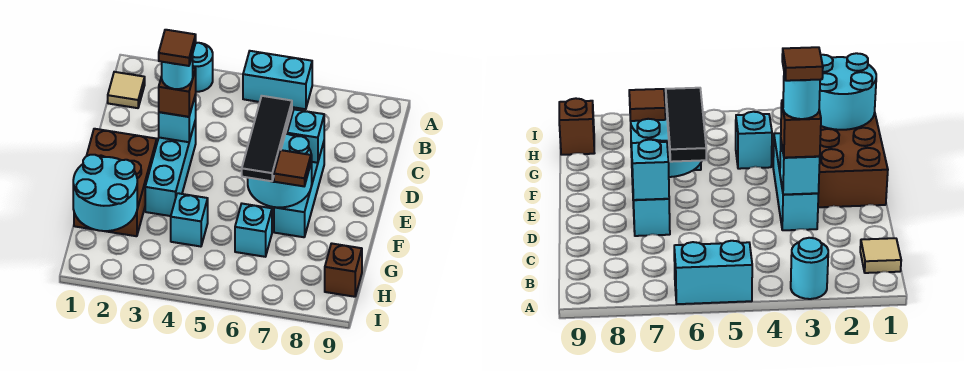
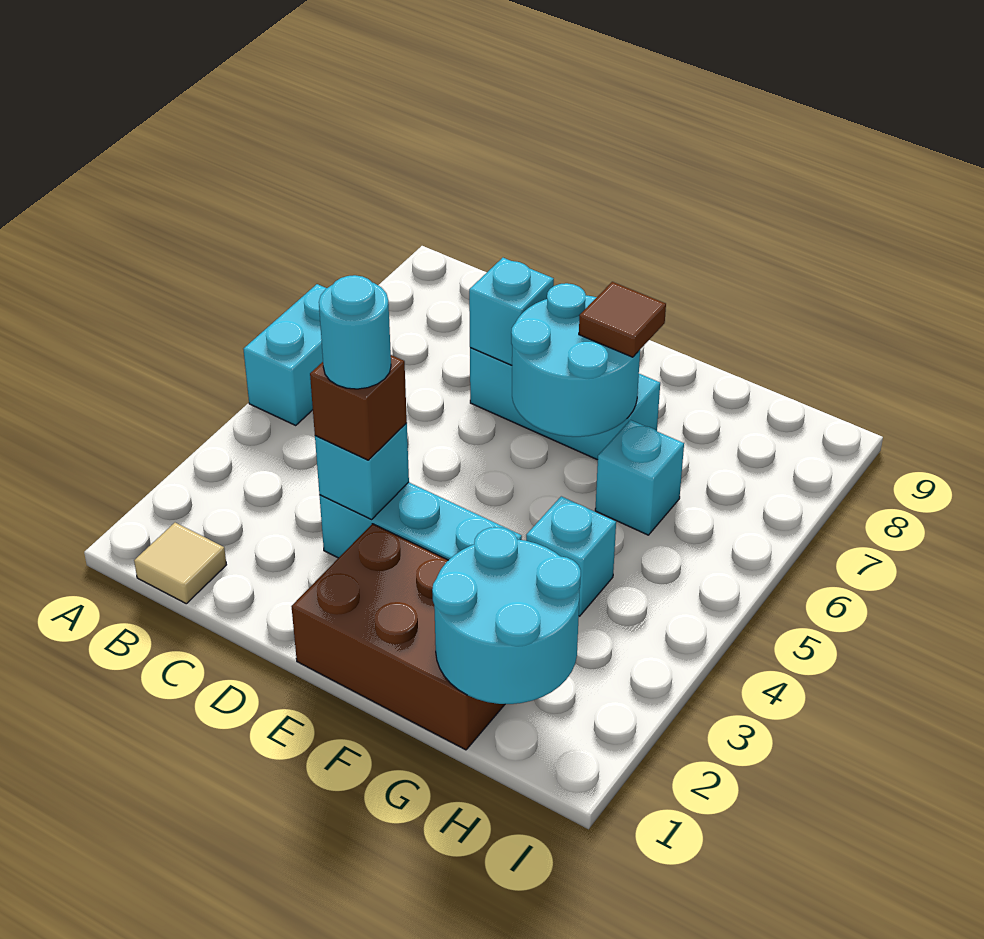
cyan 1x1 round brick [193,43,213,92] -> none
brown 1x1 tile [159,30,196,66] -> none
black 1x3 tile [242,96,292,181] -> none
brown 1x1 brick [325,243,362,297] -> none

